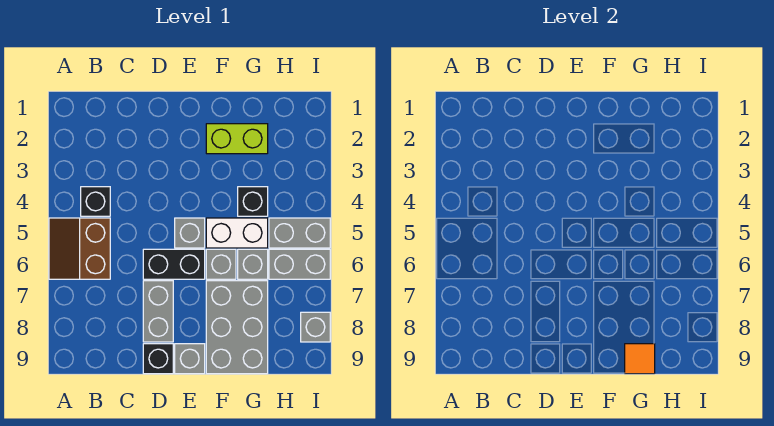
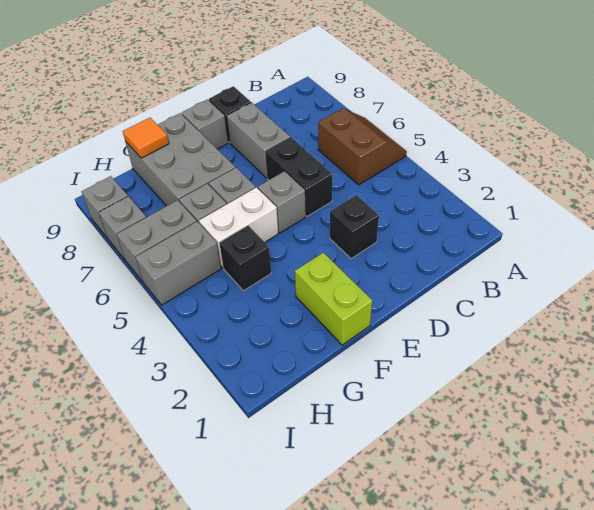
black 1x1 brick [81,187,110,216] -> black 1x1 brick moved to [330,195,379,259]
black 1x2 brick [143,249,205,279] -> black 1x2 brick turned to [265,137,332,216]
lime 1x2 brick [206,124,268,154] -> lime 1x2 brick turned to [295,253,372,345]
none -> grey 1x1 brick [99,196,146,259]

